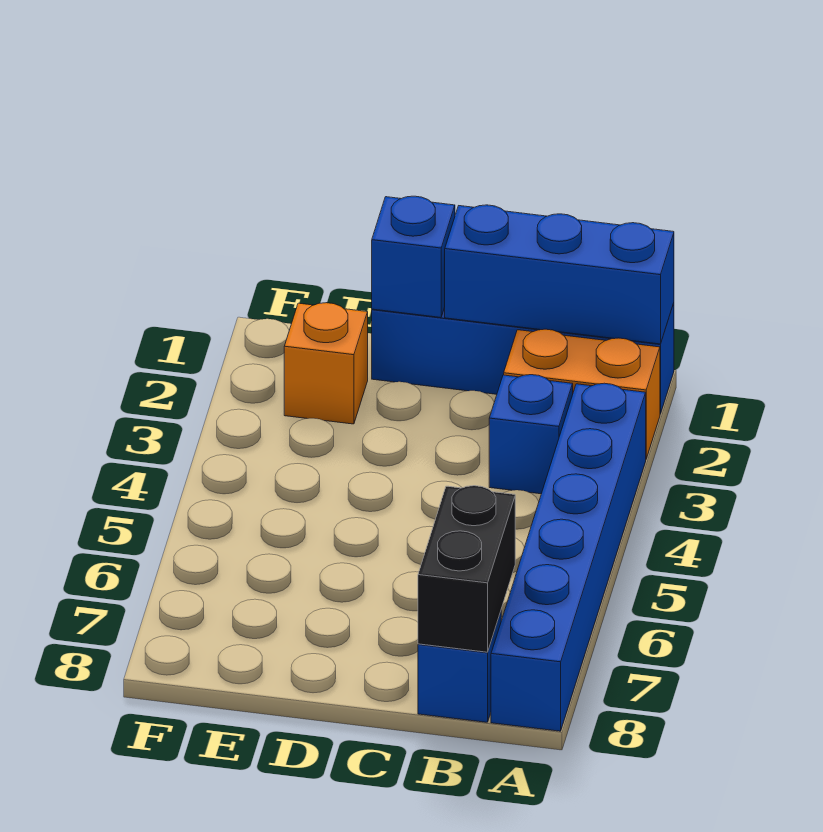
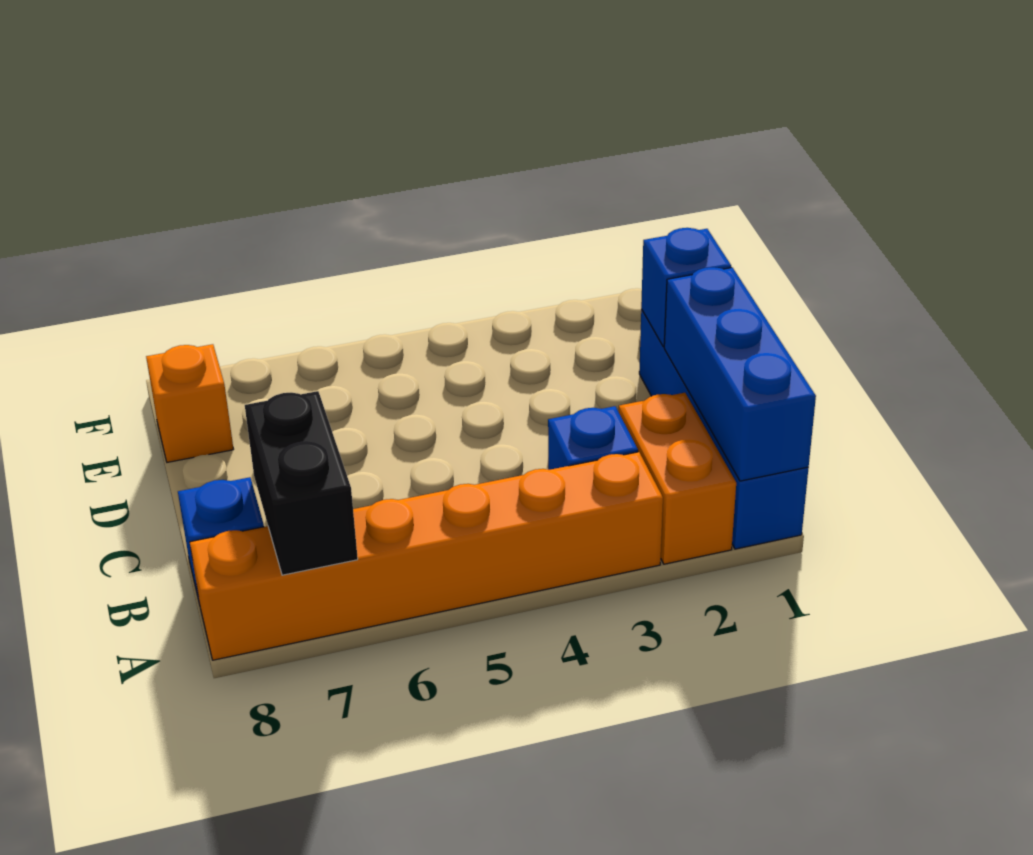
blue 1x6 brick [491,383,646,731] -> orange 1x6 brick [190,452,663,660]
black 1x2 brick [418,486,515,652] -> black 1x2 brick turned to [245,391,358,575]
orange 1x1 brick [284,303,368,424] -> orange 1x1 brick moved to [146,344,234,462]

